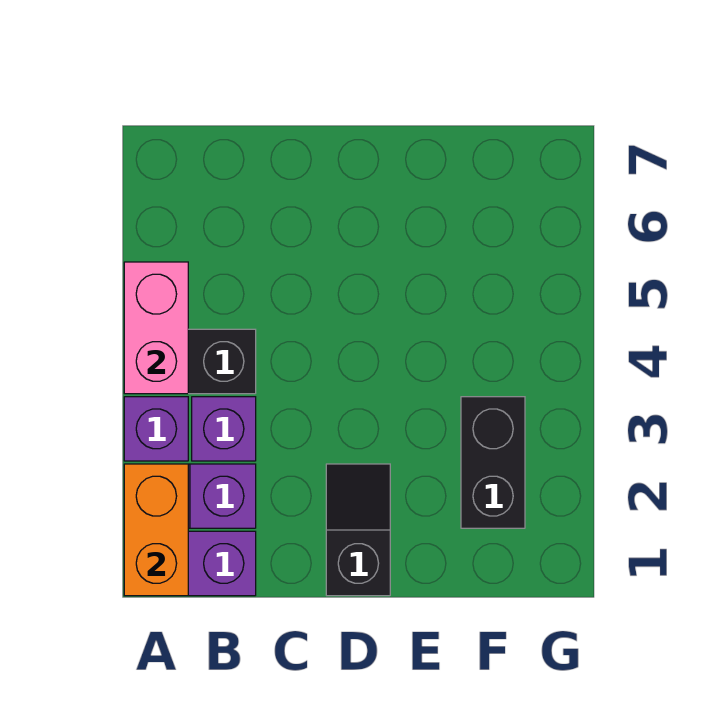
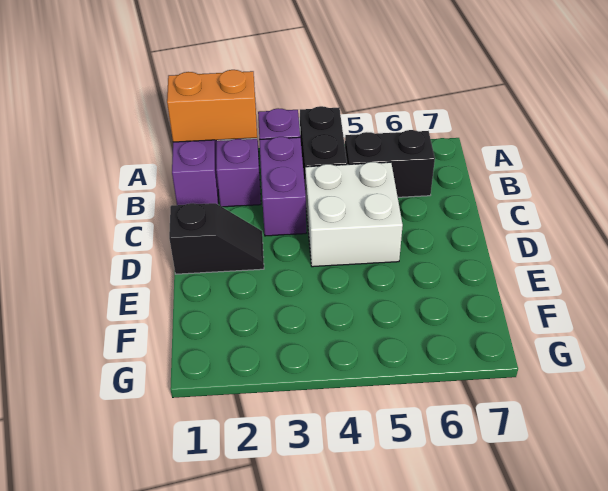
pink 1x2 brick [124,262,188,394] -> none
purple 1x1 brick [192,397,256,461] -> purple 1x2 brick [259,137,306,236]
none -> white 2x2 brick [305,162,403,267]
black 1x2 brick [461,397,525,528] -> black 1x2 brick moved to [345,130,435,197]

